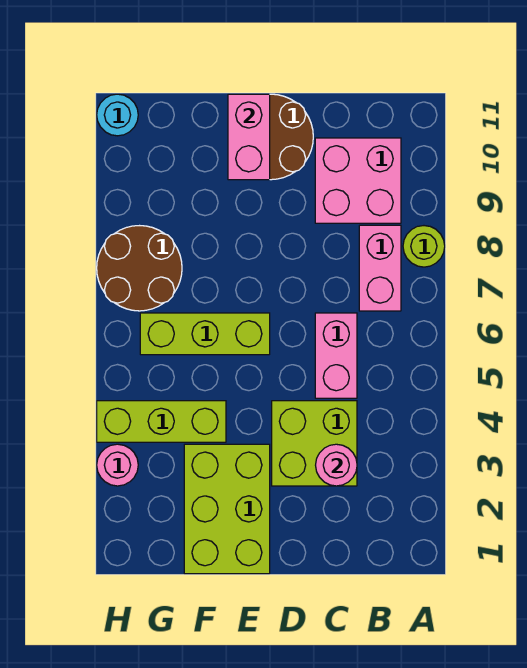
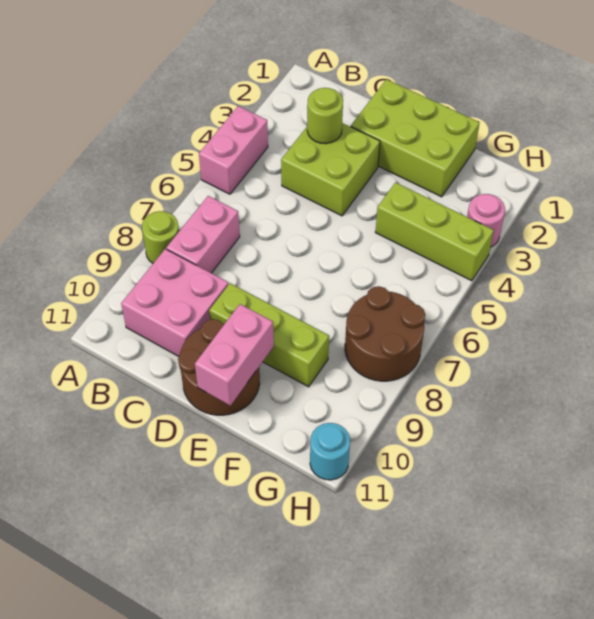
pink 1x1 round brick [316,444,357,486] -> lime 1x1 round brick [307,88,343,144]
pink 1x2 brick [315,313,357,398] -> pink 1x2 brick moved to [199,106,268,194]
lime 2x3 brick [184,444,270,574] -> lime 2x3 brick turned to [351,79,480,197]
lime 1x3 brick [140,313,270,355] -> lime 1x3 brick moved to [209,283,329,387]

